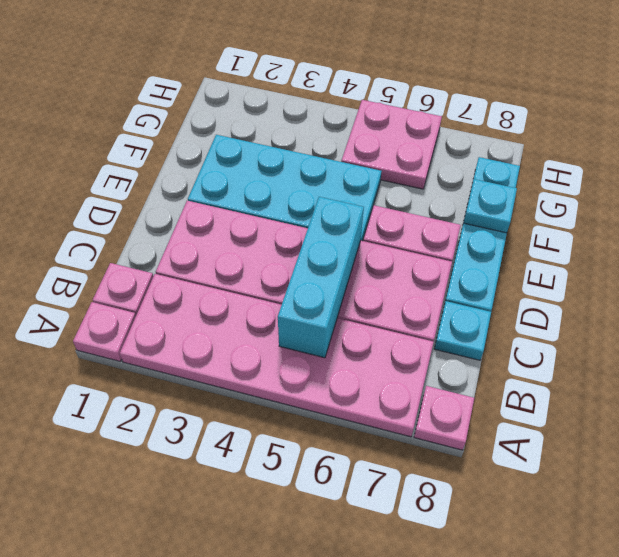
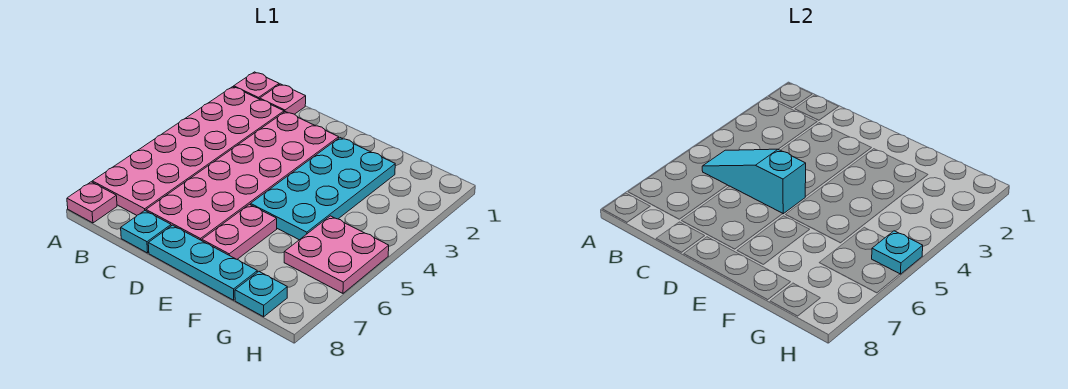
cyan 1x3 brick [278,197,364,358] -> cyan 1x3 slope [702,149,806,214]
cyan 1x1 plate [464,179,517,233] -> cyan 1x1 plate moved to [872,231,923,274]

